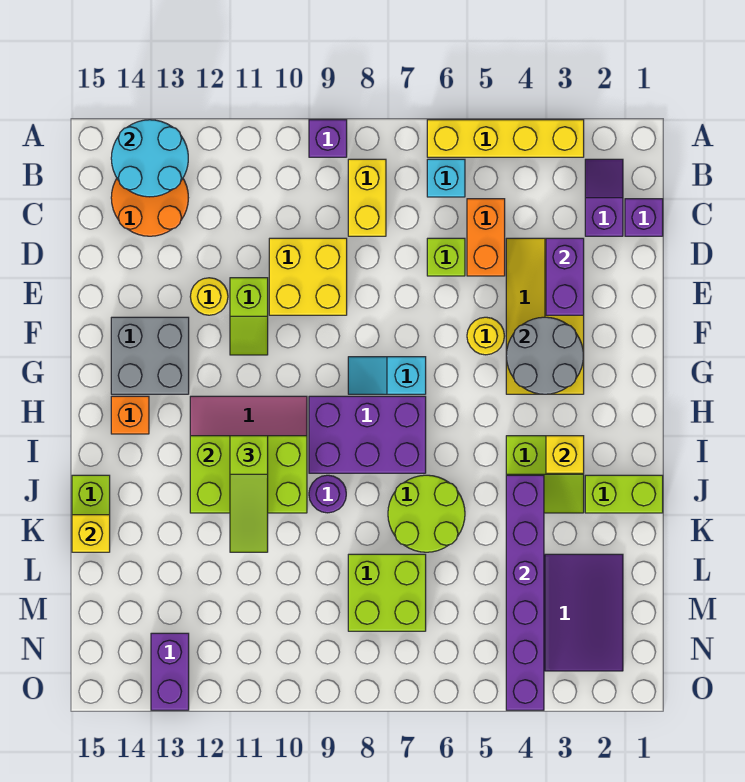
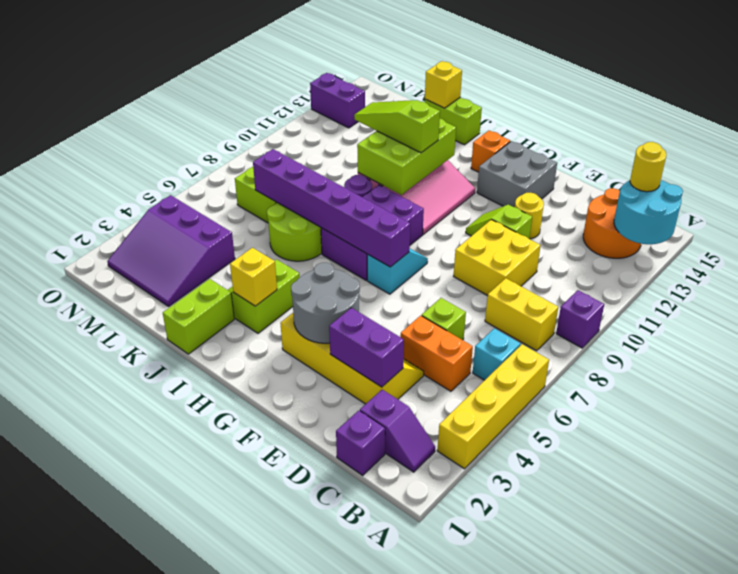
yellow 1x1 round brick [467,317,504,355] -> yellow 1x1 round brick moved to [630,142,666,192]
purple 1x6 brick [506,475,544,710] -> purple 1x6 brick moved to [253,149,410,267]

